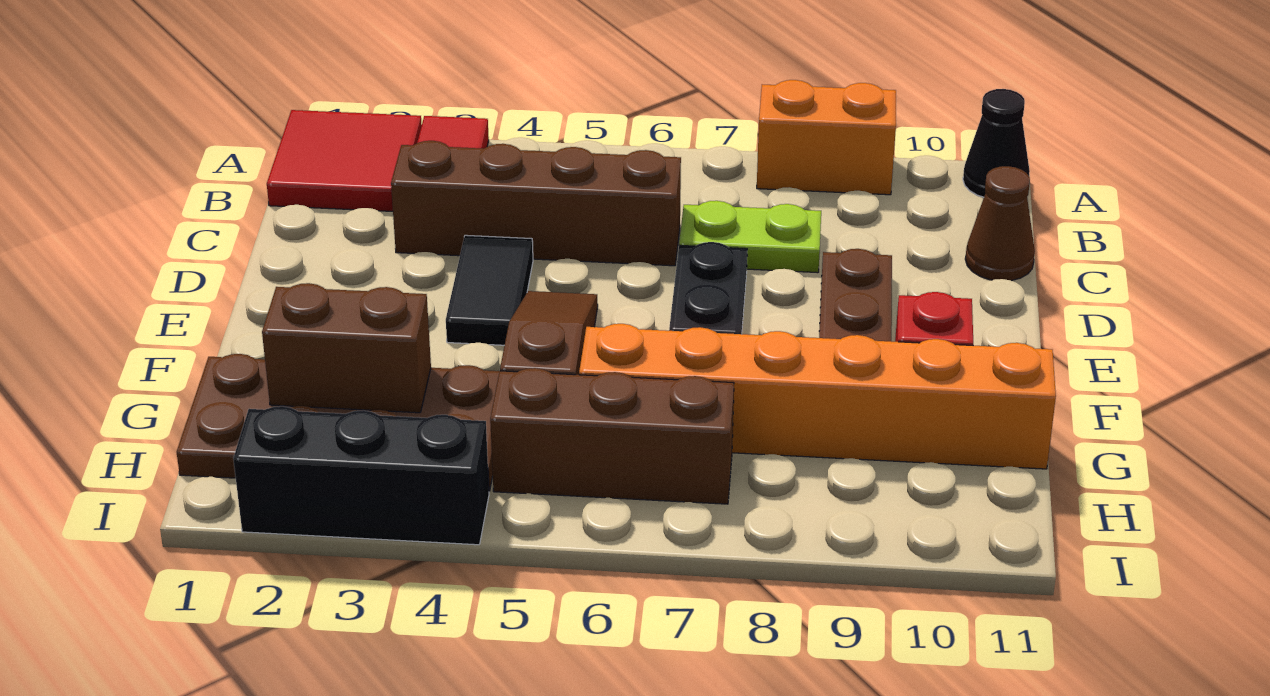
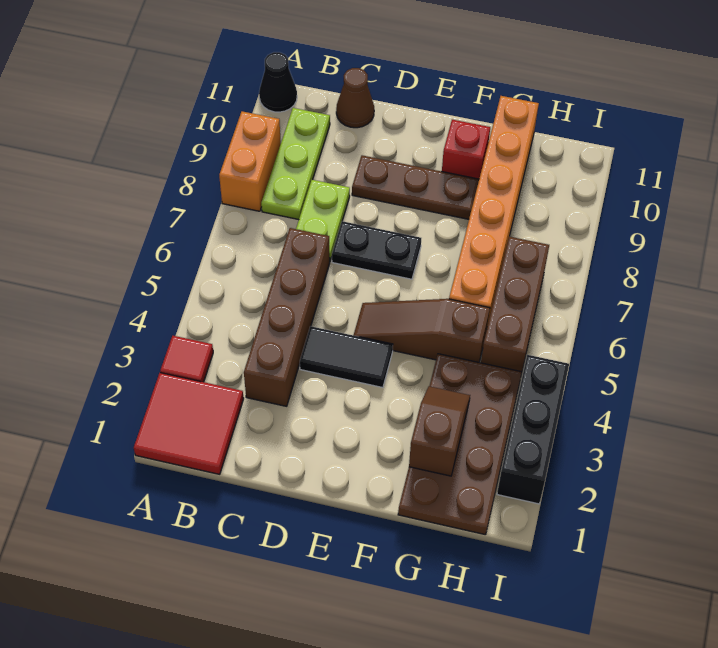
none -> lime 1x3 plate [261,108,330,220]
brown 1x2 brick [262,283,431,413] -> brown 1x2 slope [409,386,470,476]

